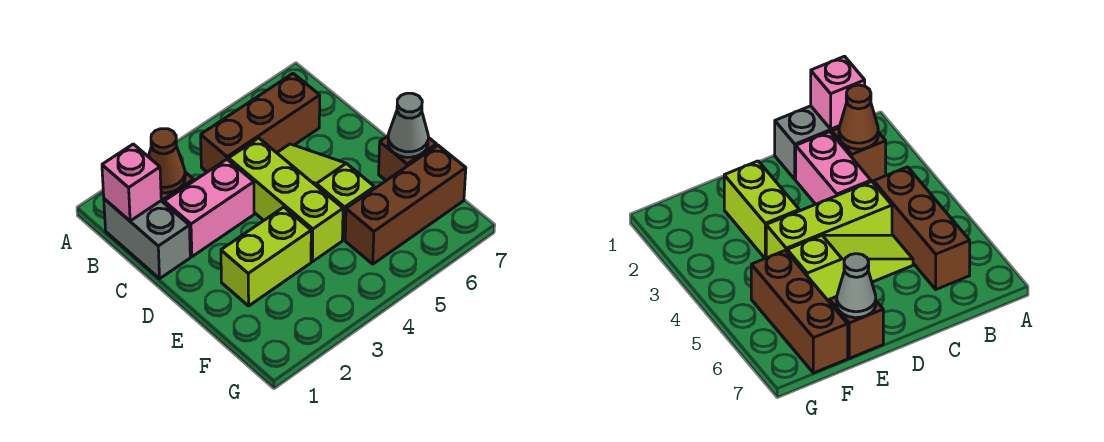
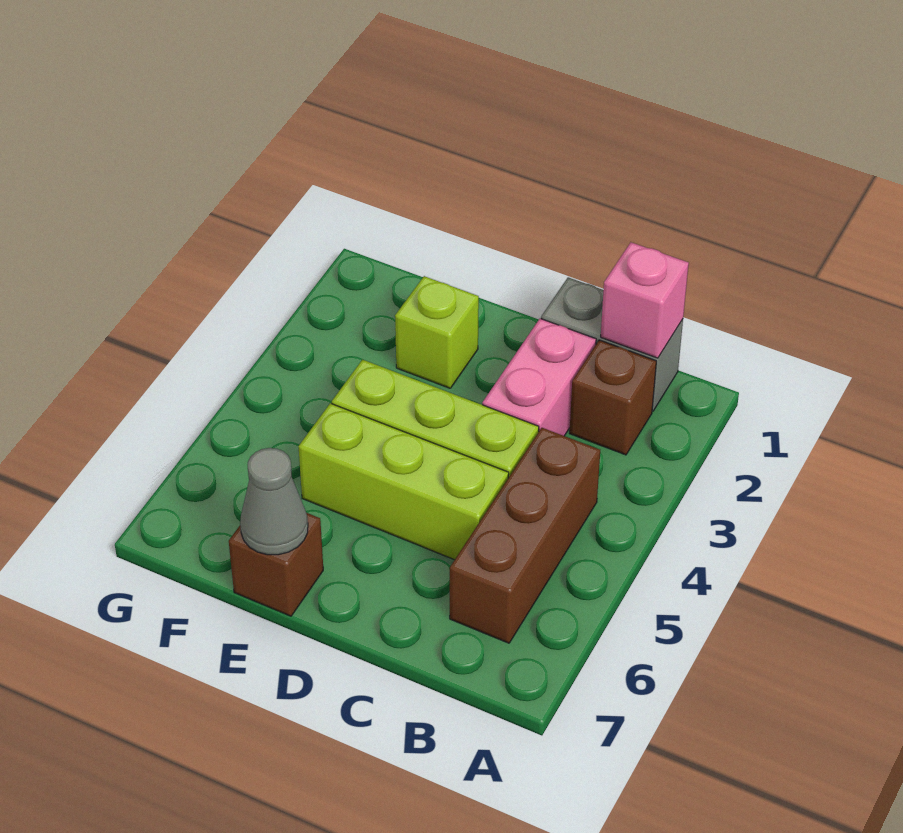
brown 1x1 cone [148,129,185,193] -> none
lime 1x3 slope [277,144,375,240] -> lime 1x3 brick [298,403,509,560]
lime 1x2 brick [221,207,311,306] -> lime 1x1 brick [395,276,479,388]
brown 1x3 brick [345,145,466,264] -> none

